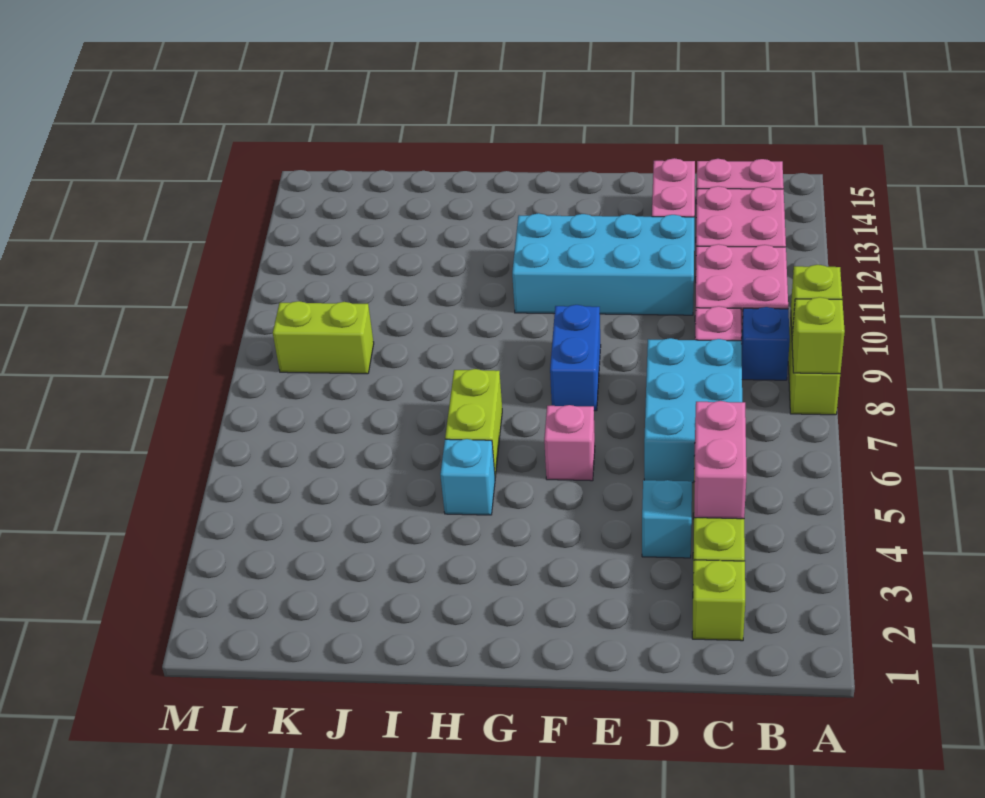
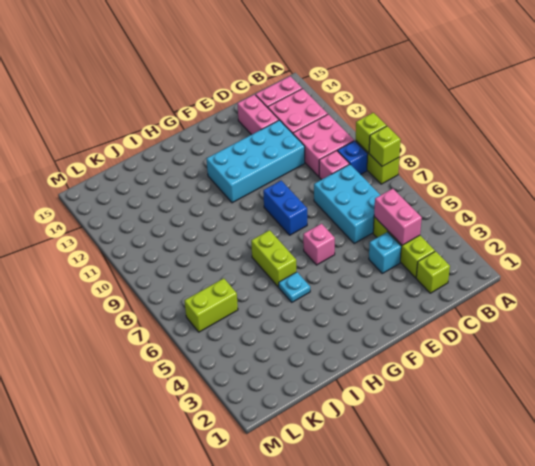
cyan 1x1 brick [440,439,495,515] -> cyan 1x1 plate [279,272,310,302]
lime 1x2 brick [273,301,374,374] -> lime 1x2 brick moved to [185,278,238,332]

